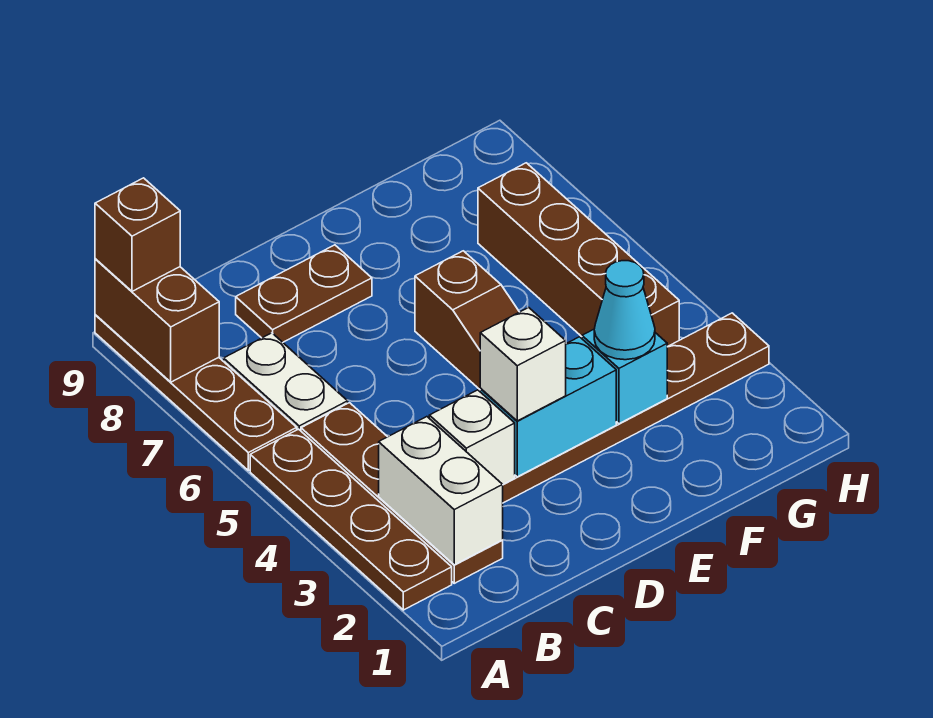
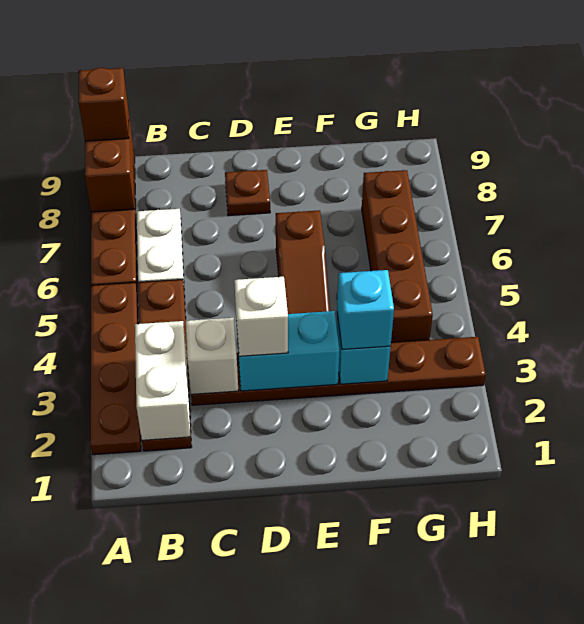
brown 1x2 plate [236,245,372,342] -> brown 1x1 plate [225,170,270,216]
cyan 1x1 cone [594,261,655,360] -> cyan 1x1 brick [337,270,394,349]

